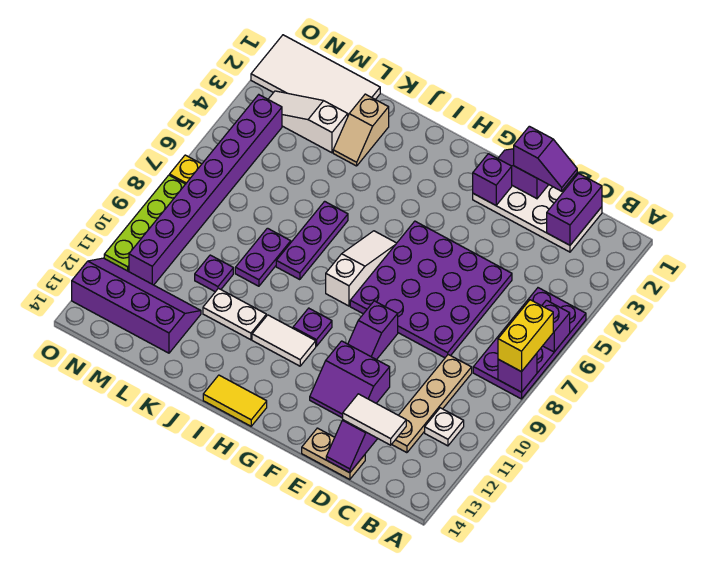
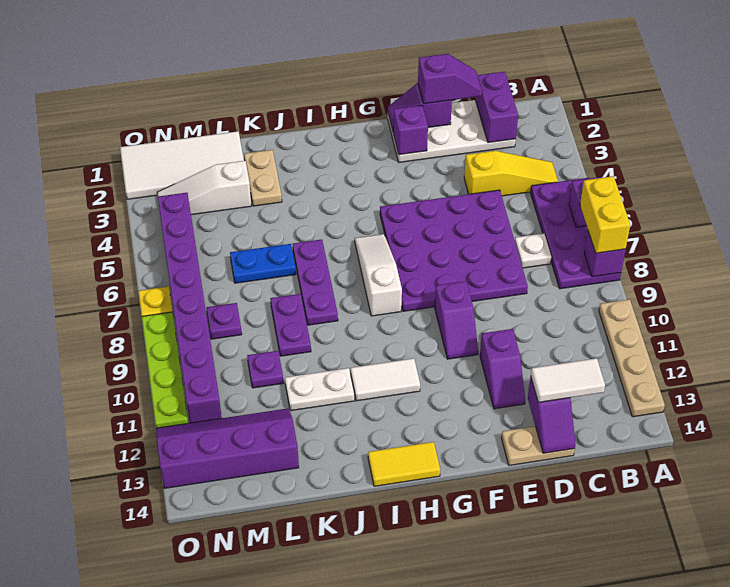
none -> yellow 1x3 slope [464,151,558,196]
white 1x1 plate [425,408,464,446] -> white 1x1 plate moved to [515,233,551,268]
tan 1x4 plate [392,355,472,453] -> tan 1x4 plate moved to [599,299,665,417]
purple 2x2 slope [310,341,390,418] -> purple 1x2 slope [480,329,525,409]
purple 1x1 plate [293,308,332,346] -> purple 1x1 plate moved to [206,303,242,339]
tan 1x2 slope [333,94,389,166] -> tan 1x2 plate [244,150,282,206]
none -> blue 1x2 plate [230,244,296,283]

